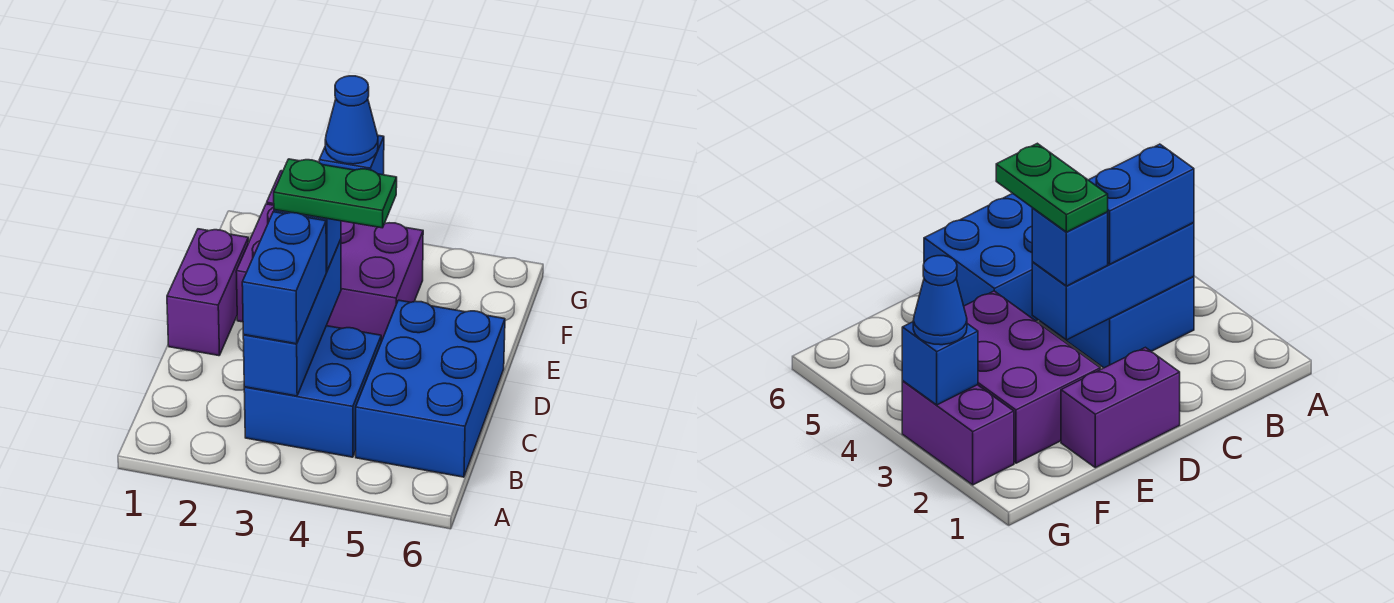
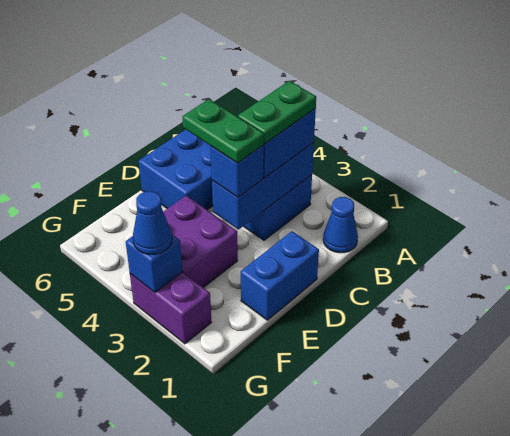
none -> blue 1x1 cone [323,197,358,253]
none -> green 1x2 plate [238,81,316,144]
purple 1x2 brick [167,229,248,356] -> blue 1x2 brick [241,231,319,320]
purple 2x3 brick [236,204,423,342] -> purple 2x2 brick [163,196,238,288]

